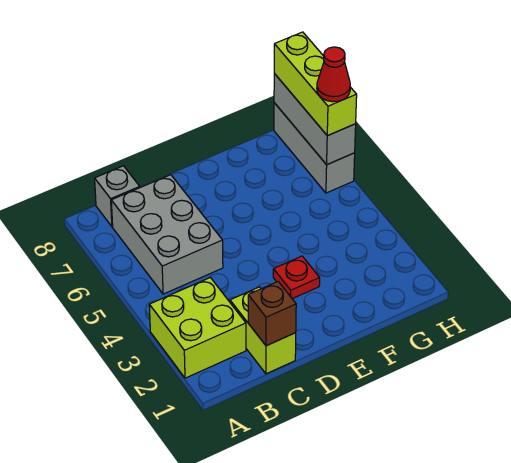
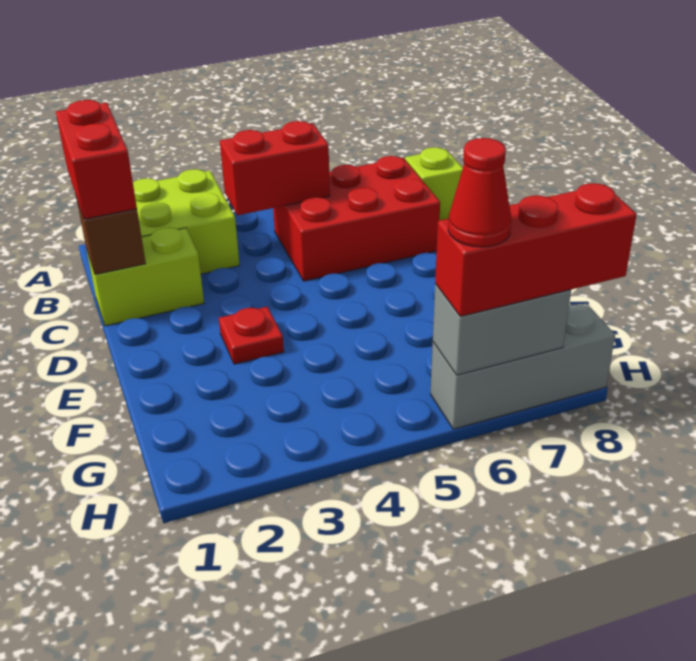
none -> red 1x2 brick [56,100,137,219]
none -> red 1x2 brick [220,121,330,215]
grey 2x3 brick [111,175,223,294] -> red 2x3 brick [273,156,440,281]
grey 1x1 brick [95,166,140,227] -> lime 1x1 brick [405,147,463,220]
grey 1x3 brick [274,74,356,165] -> grey 1x2 brick [433,284,571,375]
lime 1x3 brick [274,32,357,136] -> red 1x3 brick [435,183,637,317]

